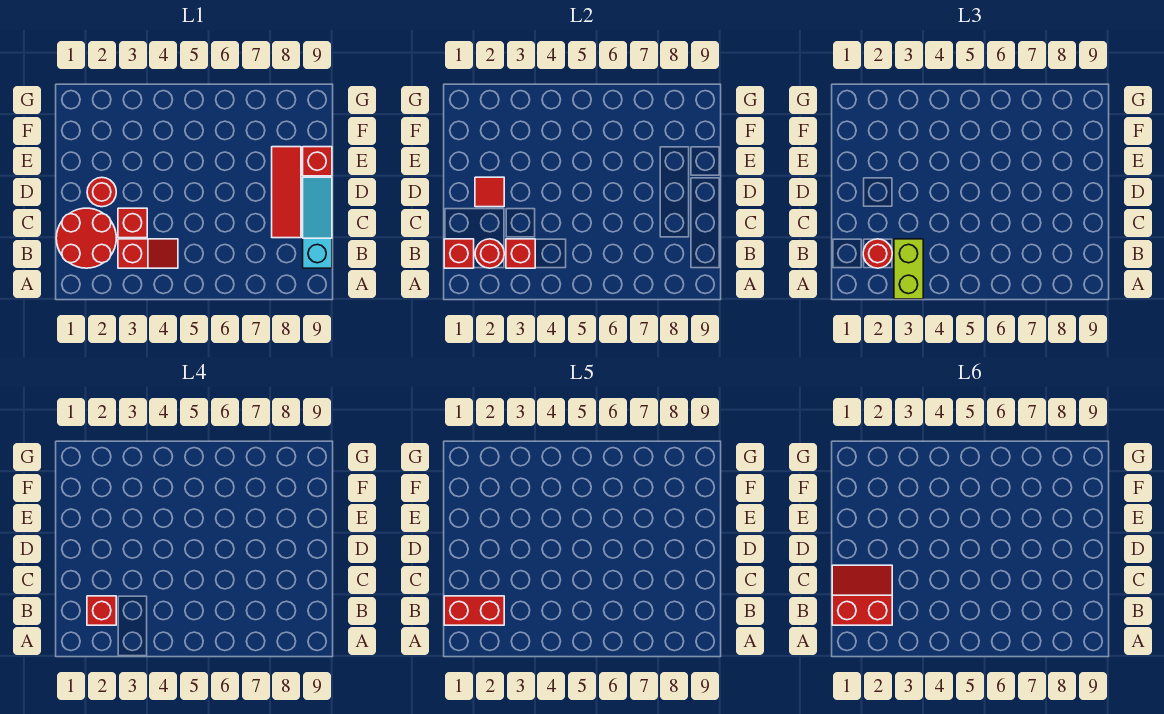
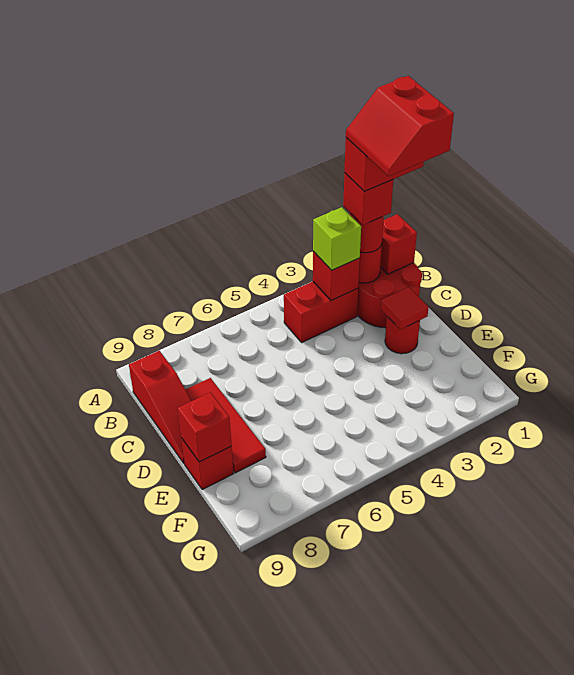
lime 1x2 brick [894,239,923,299] -> lime 1x1 brick [313,207,361,270]
red 2x2 slope [832,565,892,625] -> red 2x2 slope turned to [346,76,454,176]
red 1x2 slope [118,239,178,268] -> red 1x2 brick [284,281,358,342]
cyan 1x3 slope [303,177,332,268] -> red 1x3 slope [129,351,191,463]
red 1x1 brick [118,208,147,238] -> red 1x1 brick moved to [178,392,232,462]

